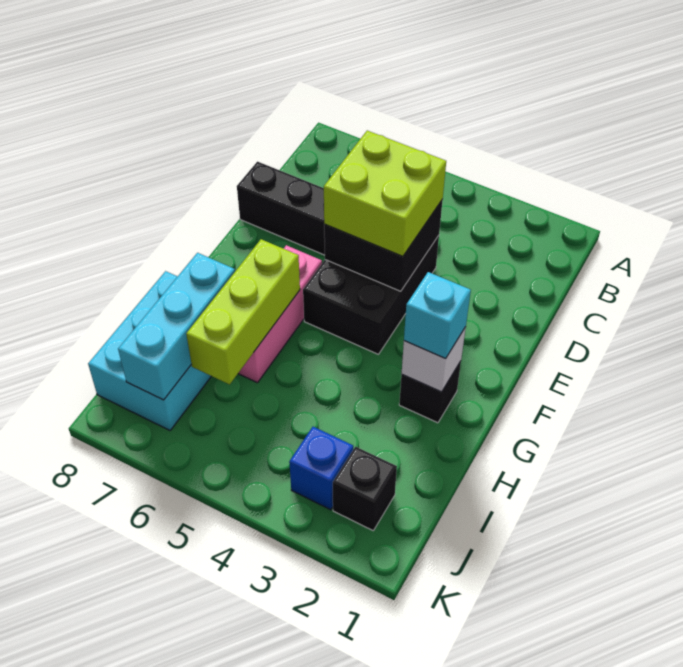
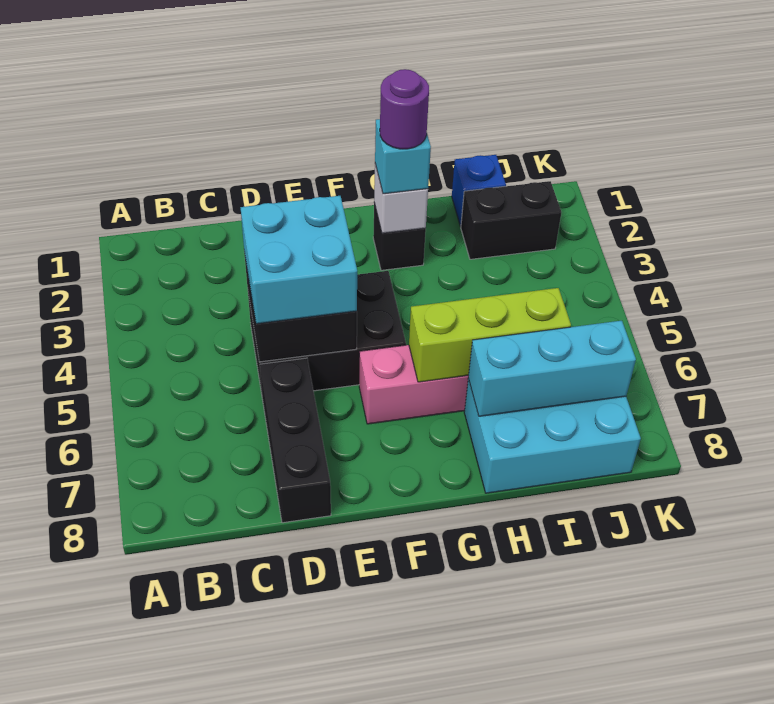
lime 2x2 brick [324,131,446,256] -> cyan 2x2 brick [240,196,357,324]
none -> purple 1x1 round brick [380,69,429,149]
black 1x1 brick [333,447,397,530] -> black 1x2 brick [461,181,561,259]
blue 1x1 brick [289,427,353,510] -> blue 1x1 brick moved to [452,155,506,226]

